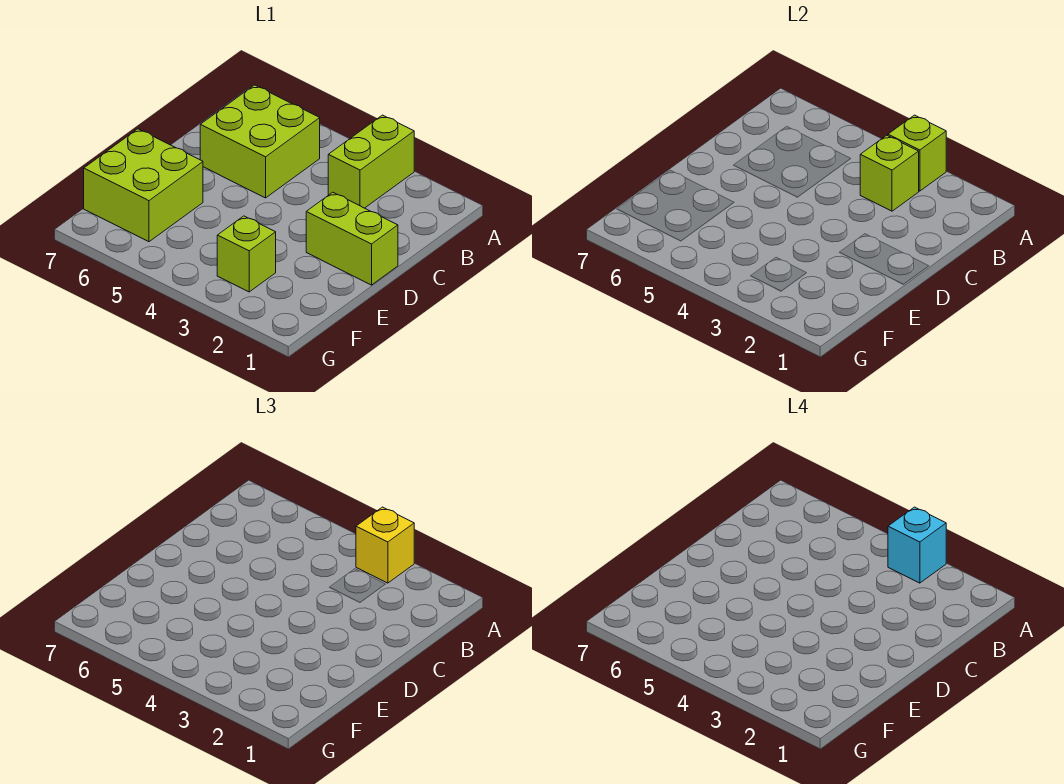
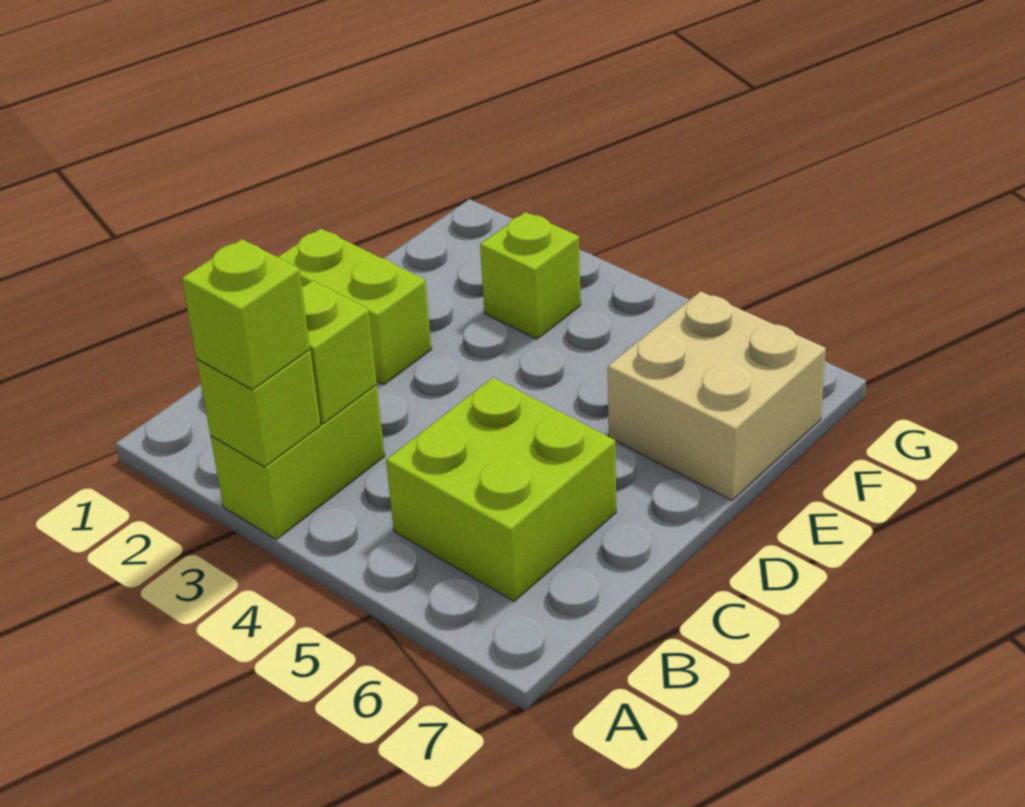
yellow 1x1 brick [356,507,414,583] -> lime 1x1 brick [182,239,310,390]
cyan 1x1 brick [888,507,946,583] -> none
lime 2x2 brick [84,129,203,242] -> tan 2x2 brick [608,291,826,500]

